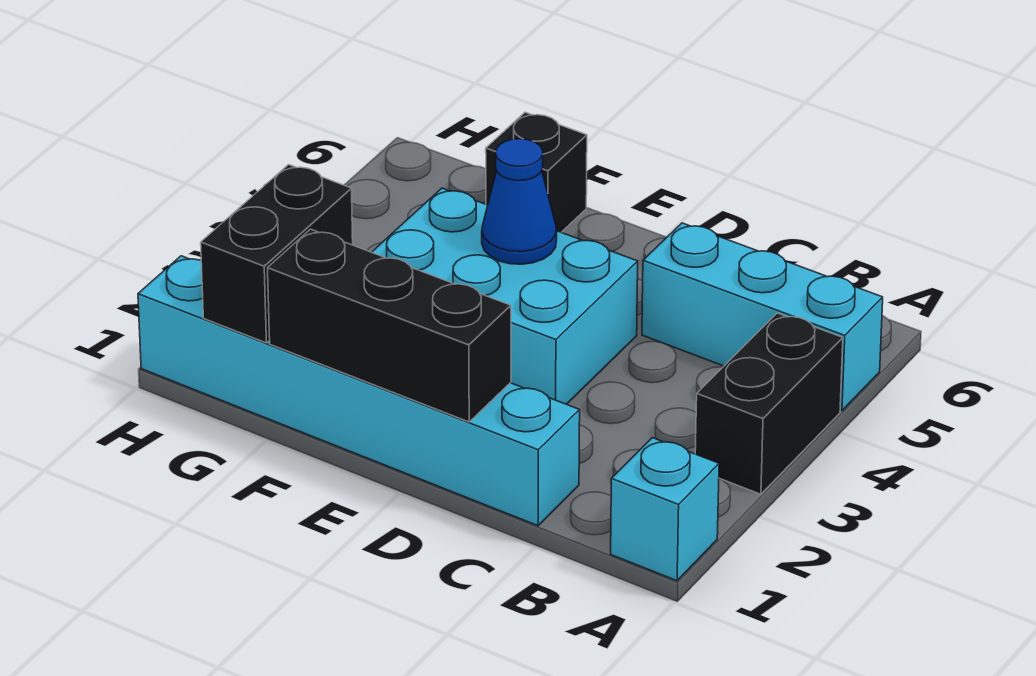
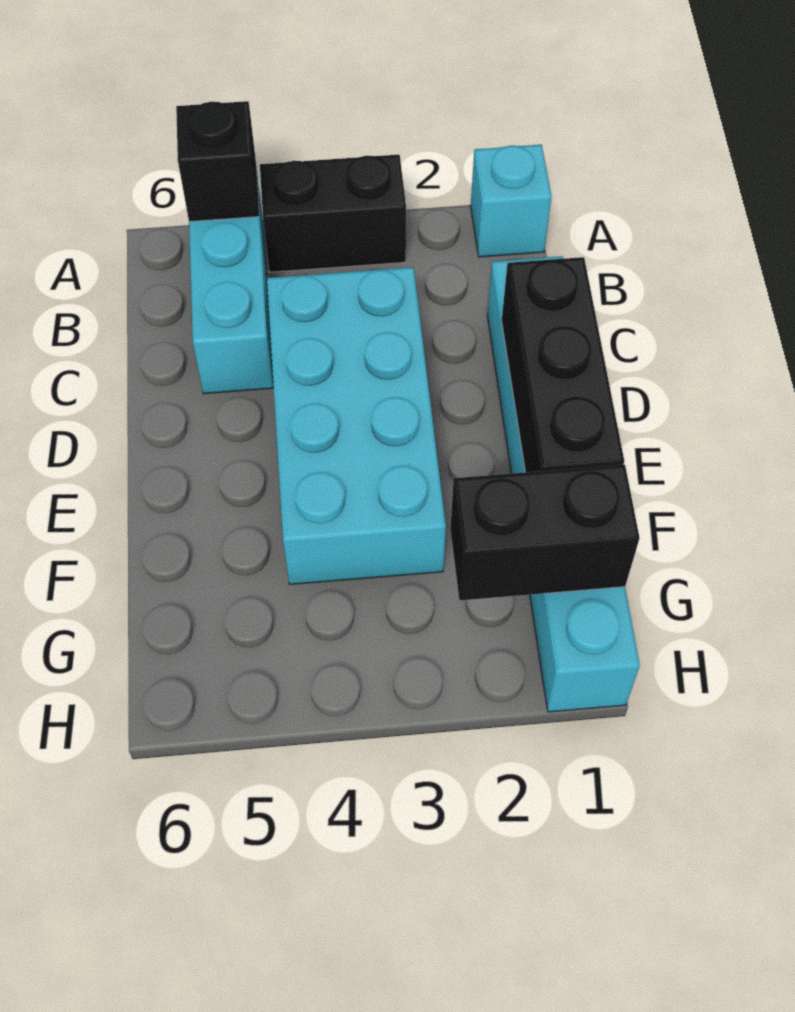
cyan 2x3 brick [372,188,638,404] -> cyan 2x4 brick [267,267,446,584]
blue 1x1 cone [482,139,557,264] -> none
black 1x1 brick [486,112,587,232] -> black 1x1 brick moved to [176,101,259,222]

